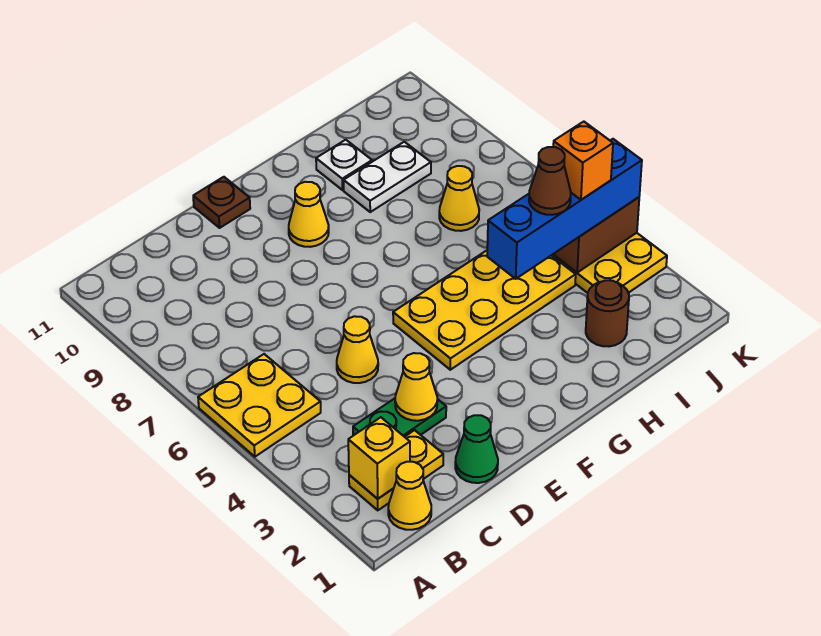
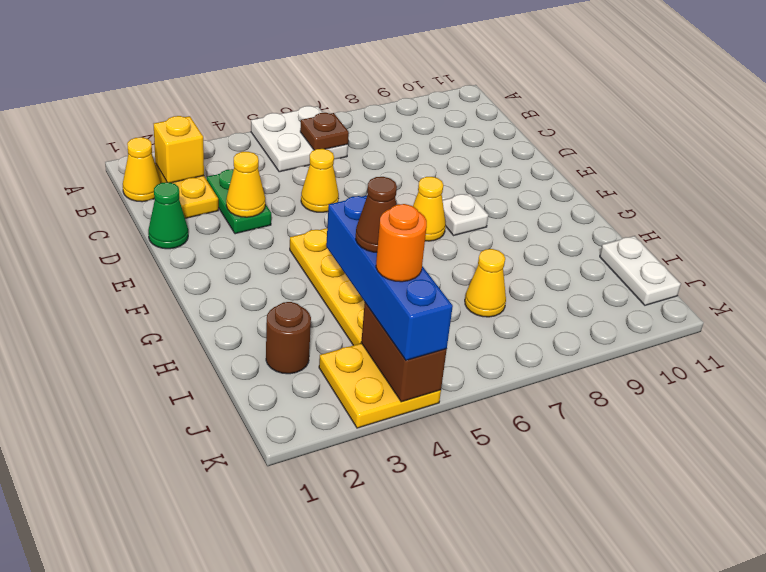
yellow 2x2 plate [198,354,321,457] -> white 2x2 plate [251,106,348,172]
brown 1x1 plate [193,177,250,228] -> brown 1x1 plate moved to [300,113,349,150]
yellow 1x1 cone [289,182,329,247] -> yellow 1x1 cone moved to [413,177,446,241]
white 1x2 plate [344,142,431,212] -> white 1x2 plate moved to [600,236,681,305]
white 1x1 plate [316,140,372,190] -> white 1x1 plate moved to [443,194,488,236]
orange 1x1 brick [553,122,613,200] -> orange 1x1 round brick [376,204,427,282]

